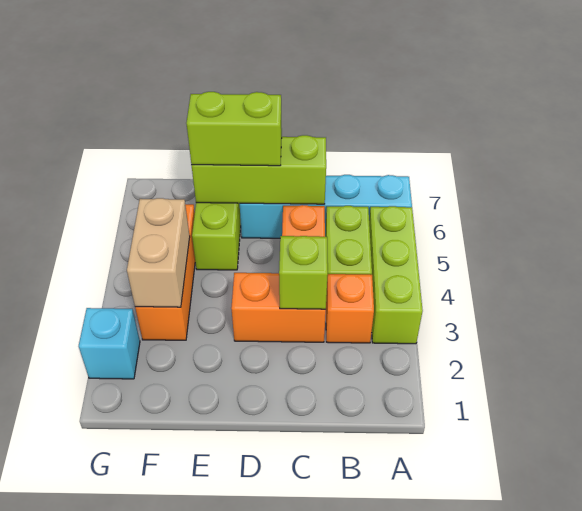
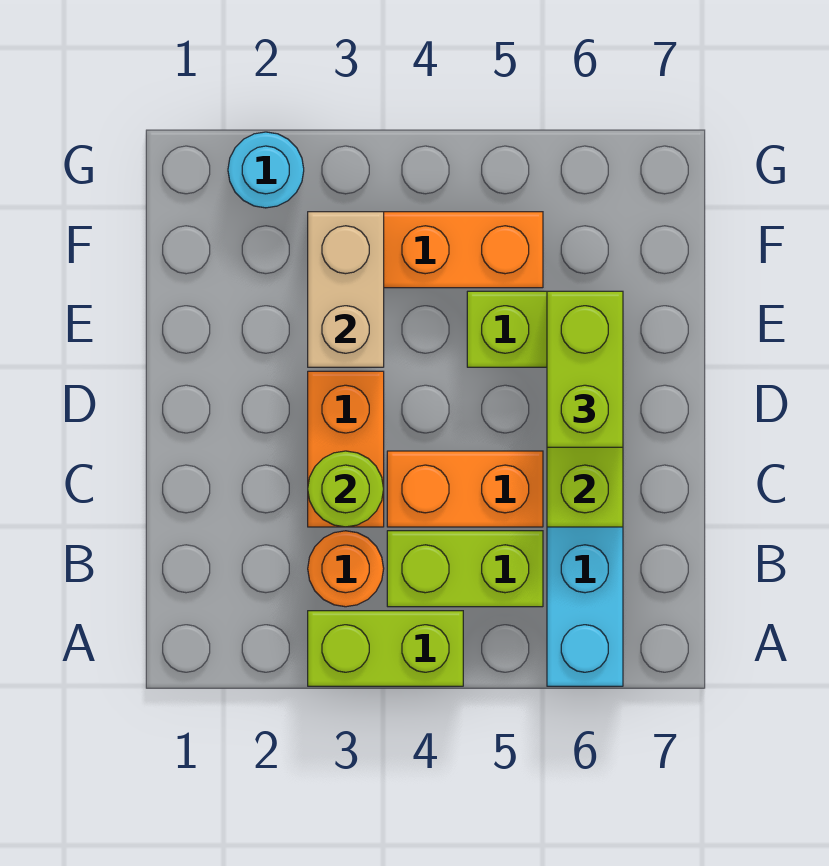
lime 1x3 brick [369,206,423,344] -> lime 1x2 brick [308,611,463,686]
orange 1x1 brick [326,274,374,343] -> orange 1x1 round brick [308,531,384,607]
lime 1x1 brick [279,236,328,309] -> lime 1x1 round brick [308,451,384,527]
tan 1x2 brick [127,198,190,307] -> tan 1x2 brick turned to [308,212,384,367]
cyan 1x1 brick [79,308,140,379] -> cyan 1x1 round brick [228,132,304,208]

